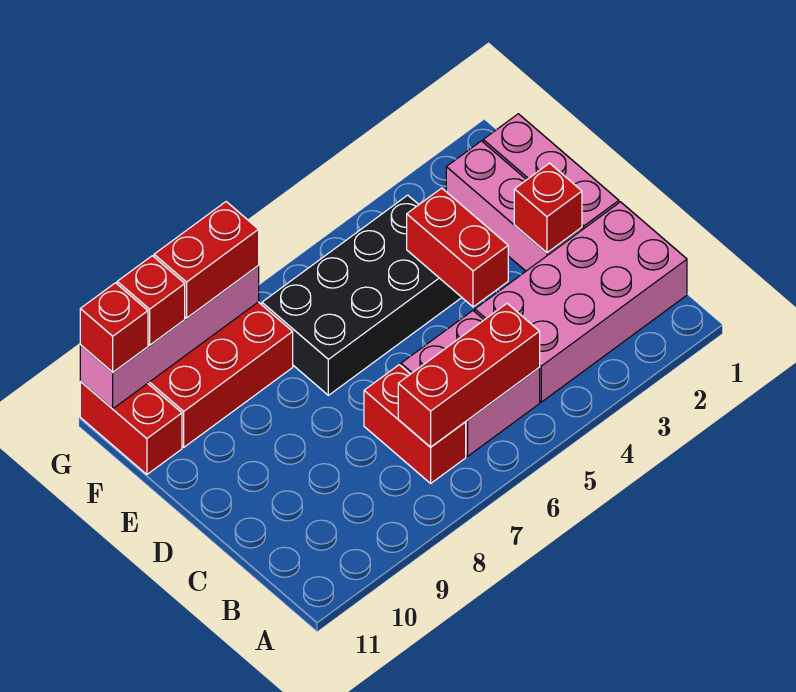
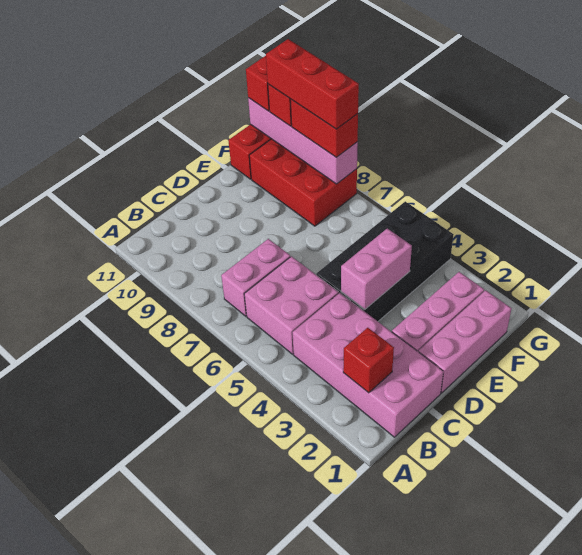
red 1x3 brick [398,304,540,447] -> red 1x3 brick moved to [266,39,359,129]
red 1x2 brick [364,365,466,483] -> pink 1x2 brick [221,239,290,316]
red 1x1 brick [514,163,582,253] -> red 1x1 brick moved to [343,328,394,393]
red 1x2 brick [407,188,508,307] -> pink 1x2 brick [341,228,412,309]
black 2x4 brick [262,195,462,395] -> black 2x4 brick turned to [316,201,454,321]

